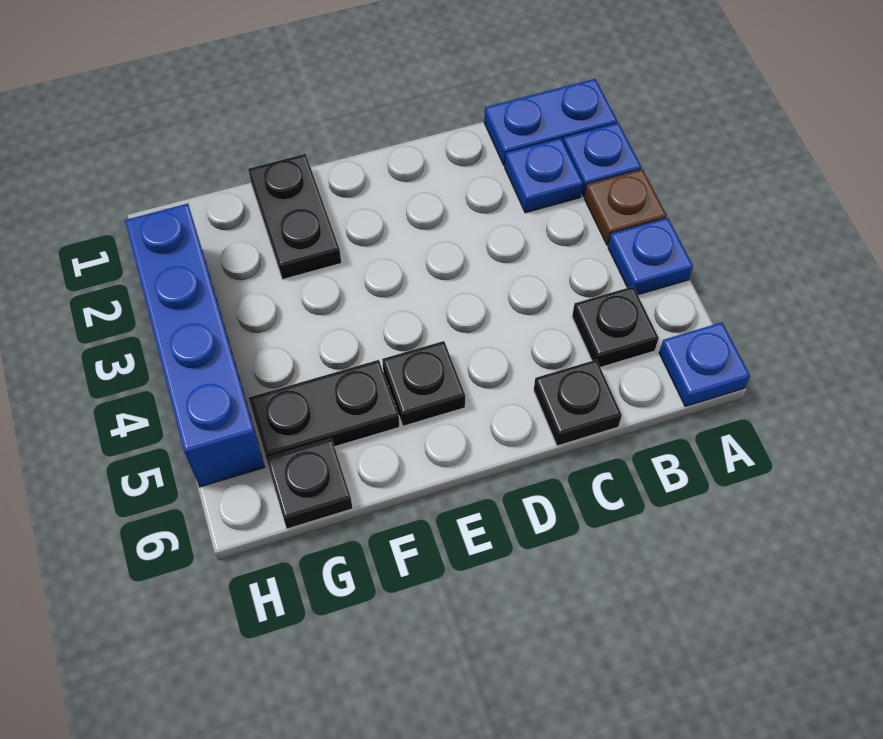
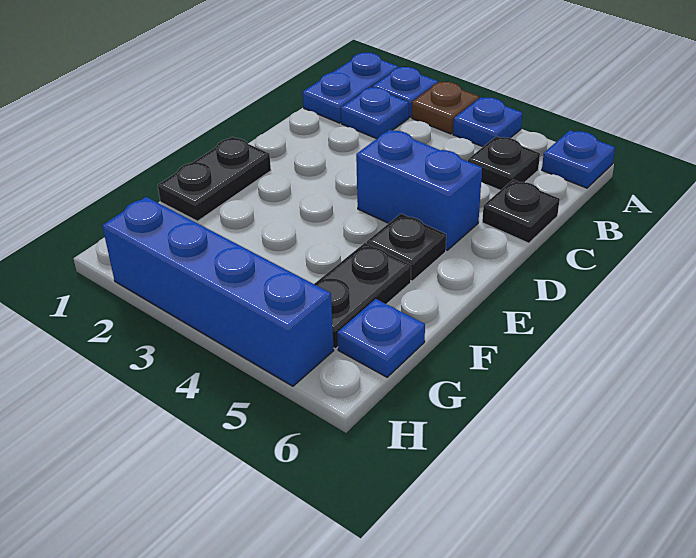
none -> blue 1x2 brick [356,130,482,250]
black 1x2 plate [248,154,341,280] -> black 1x2 plate turned to [158,137,271,221]
black 1x1 plate [266,438,353,529] -> blue 1x1 plate [337,299,425,377]

